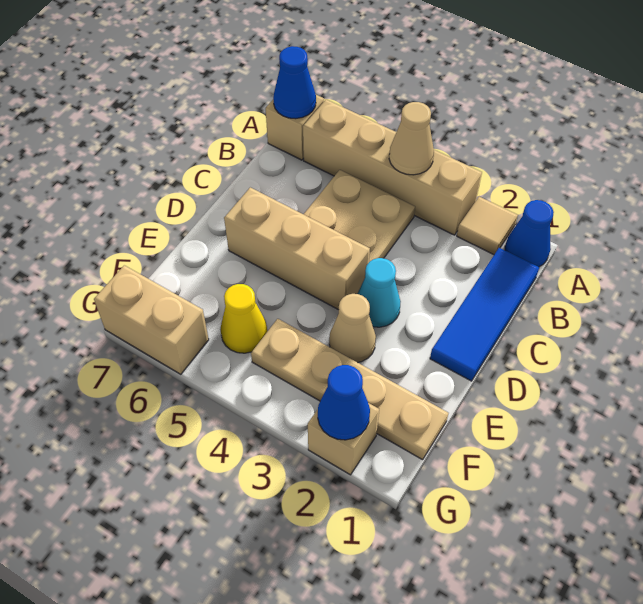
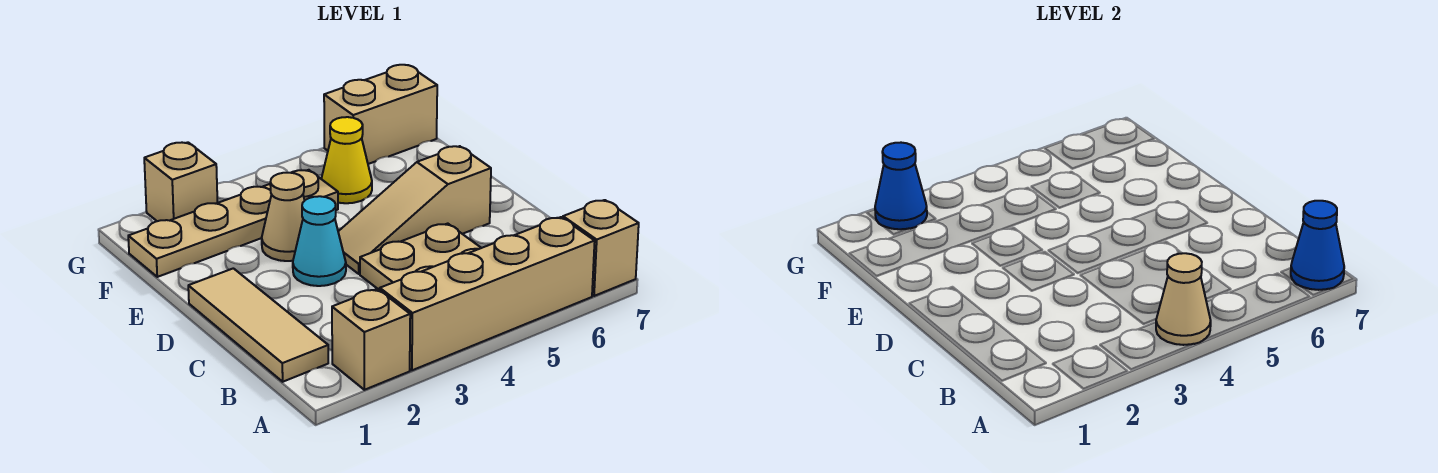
blue 1x1 cone [505,200,554,267] -> none
tan 1x1 tile [457,197,518,255] -> tan 1x1 brick [332,289,410,390]
blue 1x3 tile [430,248,539,381] -> tan 1x3 tile [188,268,328,382]
tan 1x3 brick [224,187,370,310] -> tan 1x3 slope [338,146,491,274]

